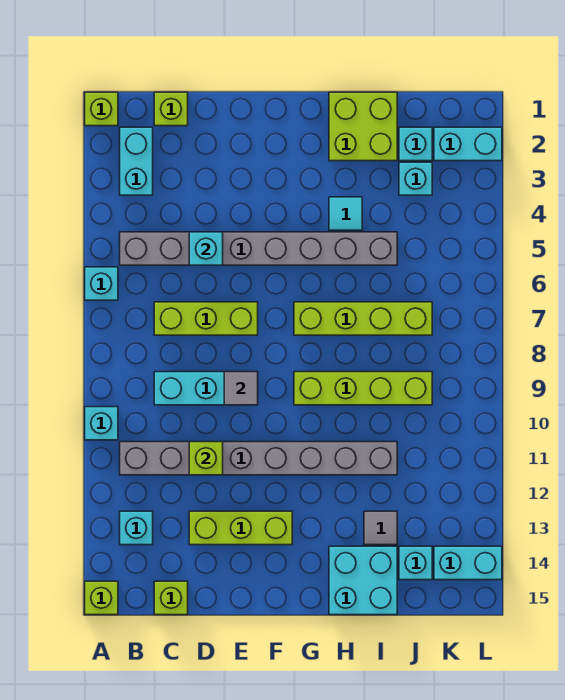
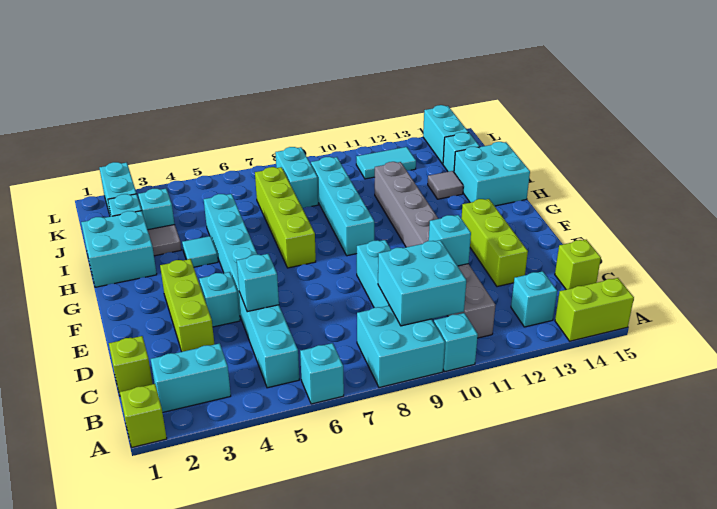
none -> cyan 2x2 brick [357,306,445,388]
lime 1x1 brick [85,581,118,615] -> lime 1x2 brick [555,278,634,341]
grey 1x8 brick [120,232,397,265] -> cyan 1x8 brick [204,194,299,388]
none -> cyan 2x2 brick [378,240,466,326]
lime 1x3 brick [154,302,258,335] -> lime 1x3 brick moved to [160,259,214,352]
lime 1x1 brick [189,442,223,475] -> cyan 1x1 brick [429,215,471,266]
none -> cyan 1x1 brick [199,272,240,327]
grey 1x1 tile [224,372,258,405] -> grey 1x1 tile moved to [148,225,181,256]
lime 1x4 brick [294,372,432,405] -> cyan 1x4 brick [311,157,374,256]
lime 2x2 brick [329,92,397,161] -> cyan 2x2 brick [81,211,157,287]
none -> cyan 1x2 brick [275,147,318,208]
none -> cyan 1x2 tile [356,147,416,179]

